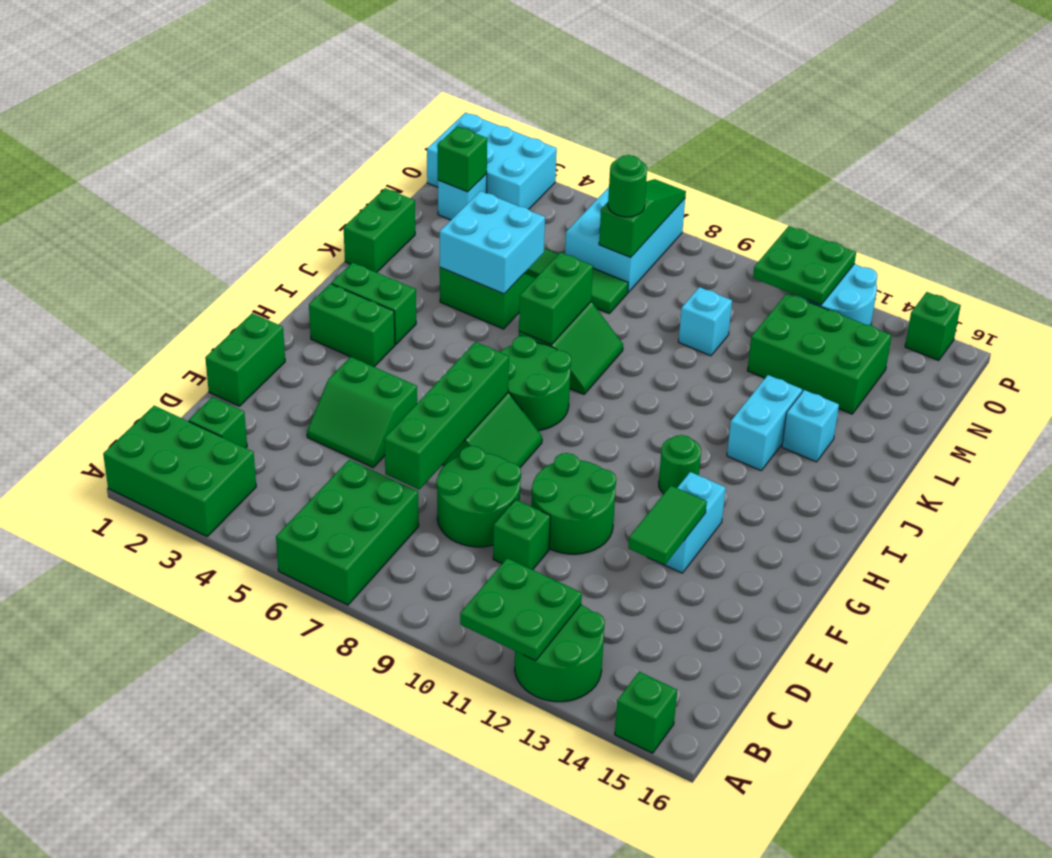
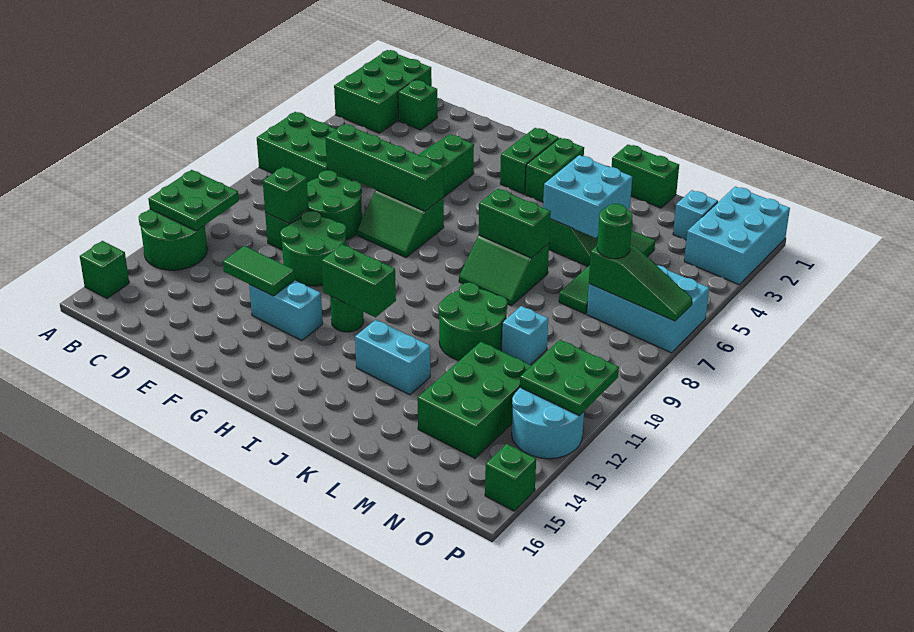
green 1x2 brick [205,313,285,406] -> green 1x2 brick moved to [321,244,396,317]
green 2x2 round brick [500,336,571,431] -> green 2x2 round brick moved to [438,283,507,361]
cyan 1x1 brick [782,390,839,462] -> none
green 1x1 brick [438,126,487,192] -> green 1x1 brick moved to [263,167,308,223]

